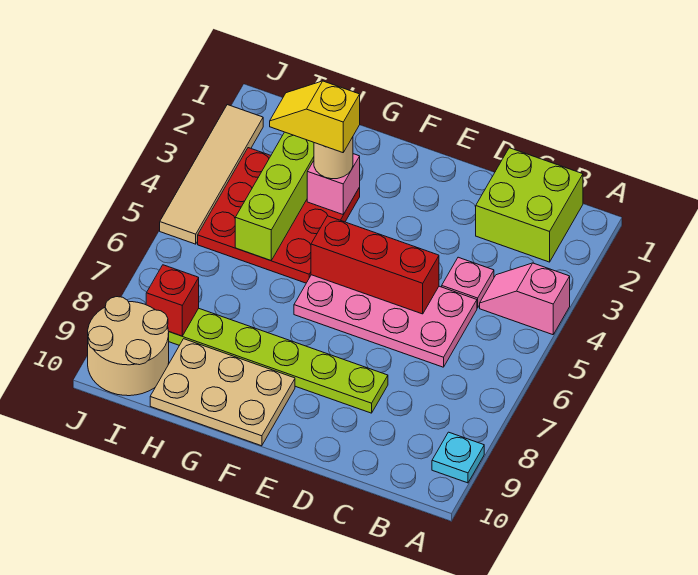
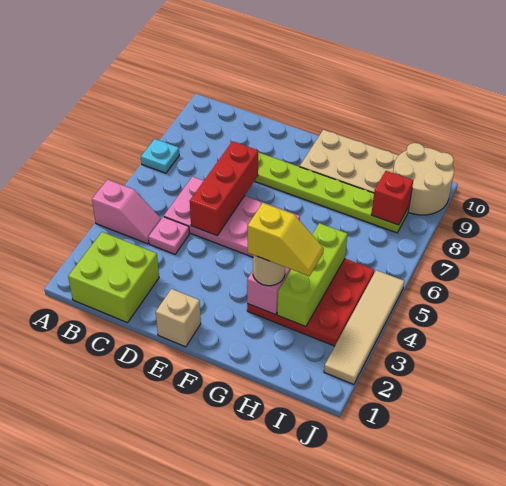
cyan 1x1 plate [432,432,484,483] -> cyan 1x1 plate moved to [141,139,179,173]
red 1x3 brick [311,216,439,314] -> red 1x3 brick turned to [190,141,258,236]
none -> tan 1x1 brick [156,289,201,347]

